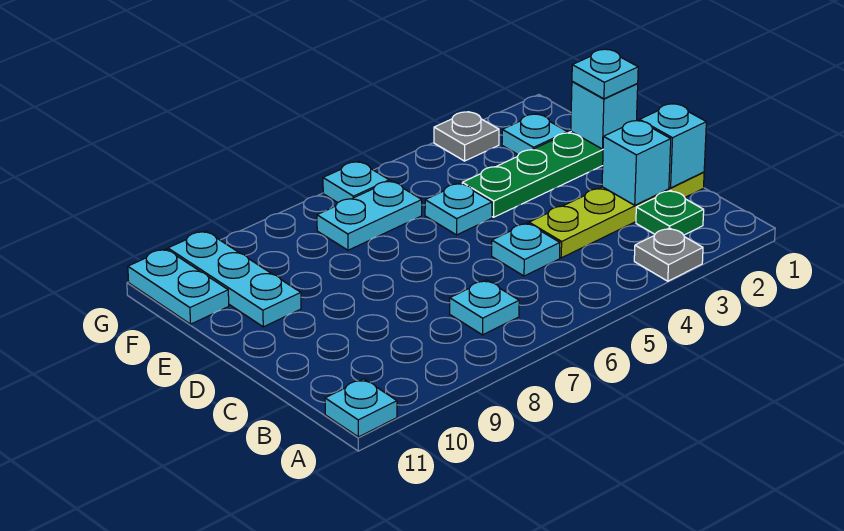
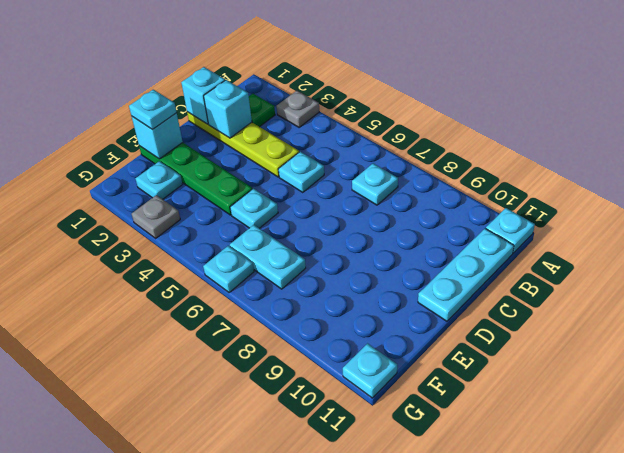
cyan 1x3 plate [168,231,301,327] -> cyan 1x3 plate moved to [418,229,514,321]
cyan 1x2 plate [128,249,229,324] -> cyan 1x1 plate [343,344,397,398]

